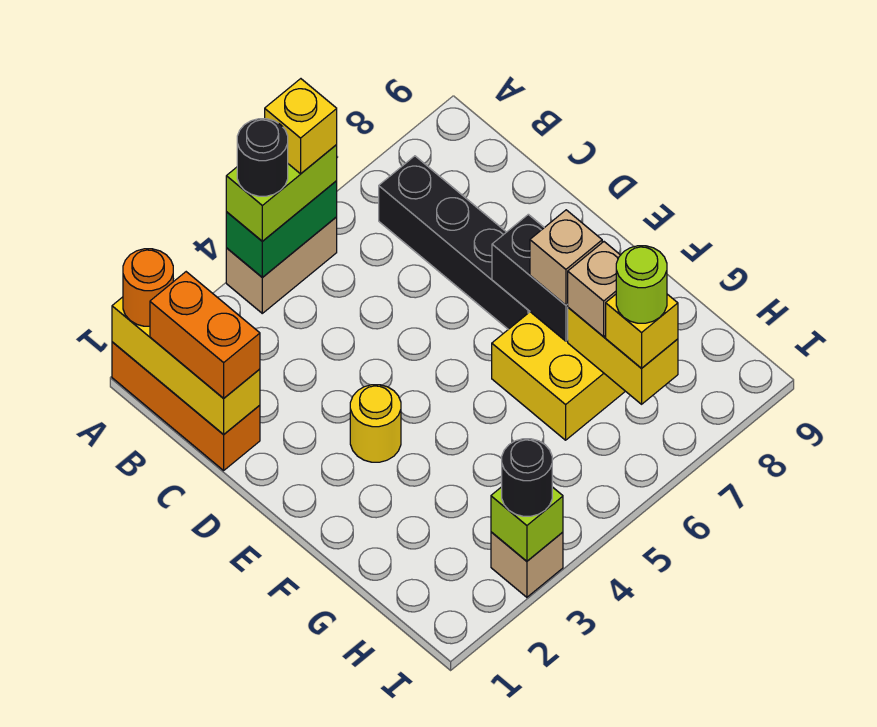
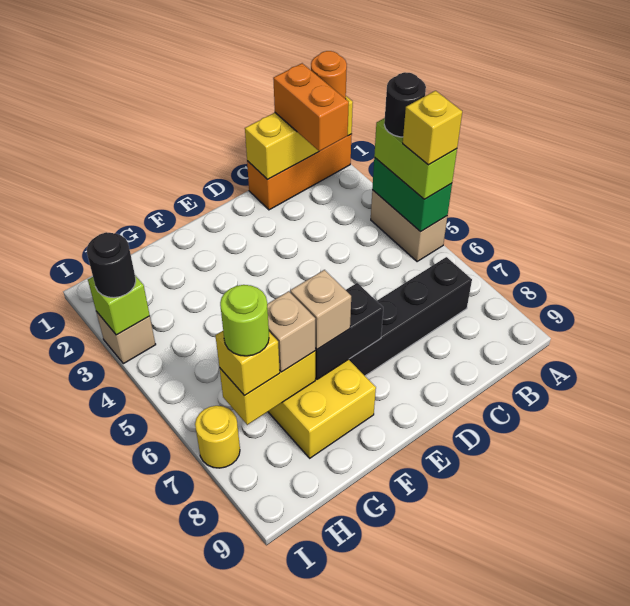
orange 1x2 brick [150,272,260,398] -> orange 1x2 brick turned to [273,63,349,151]
yellow 1x1 round brick [350,385,401,462] -> yellow 1x1 round brick moved to [195,406,240,468]

